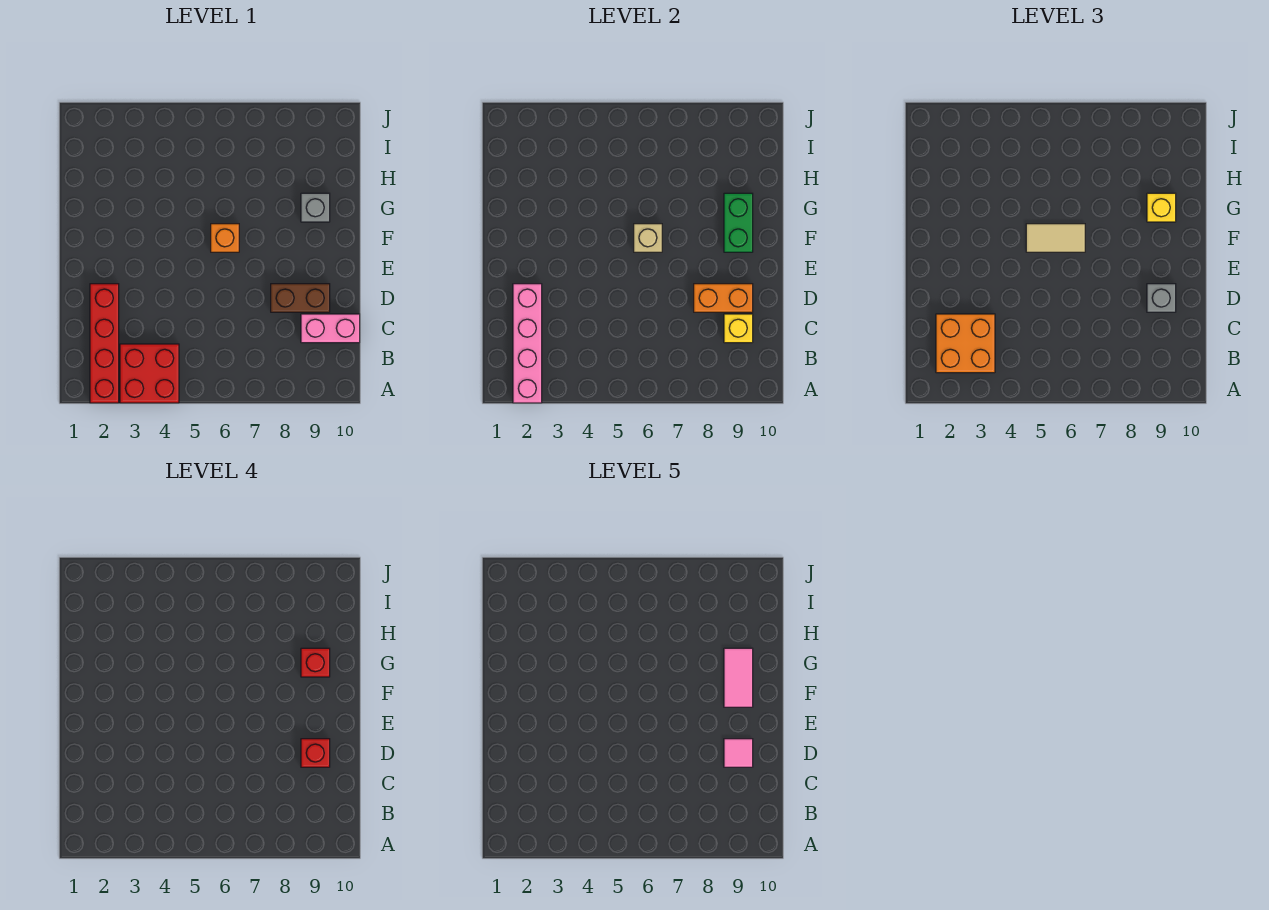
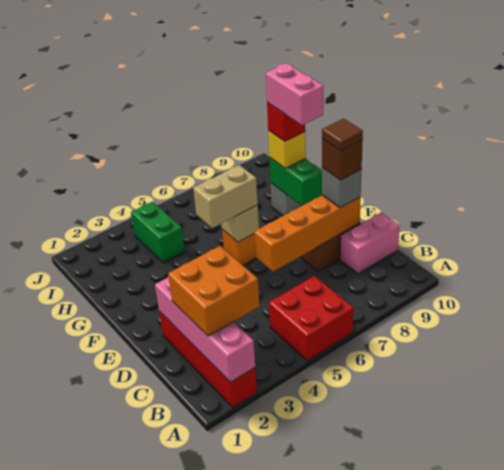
red 2x2 brick [120,344,179,403] -> red 2x2 brick moved to [269,276,353,361]
yellow 1x1 brick [724,314,753,343] -> none
orange 1x2 brick [694,284,753,312] -> orange 1x4 brick [254,195,361,272]
red 1x1 brick [301,739,330,767] -> brown 1x1 brick [322,139,362,180]
pink 1x1 tile [724,739,753,767] -> brown 1x1 tile [322,119,363,151]
tan 1x2 tile [1026,224,1085,252] -> tan 1x2 brick [193,165,258,228]
pink 1x2 tile [724,648,753,707] -> pink 1x2 brick [266,64,323,125]
none -> green 1x2 brick [131,202,185,263]

